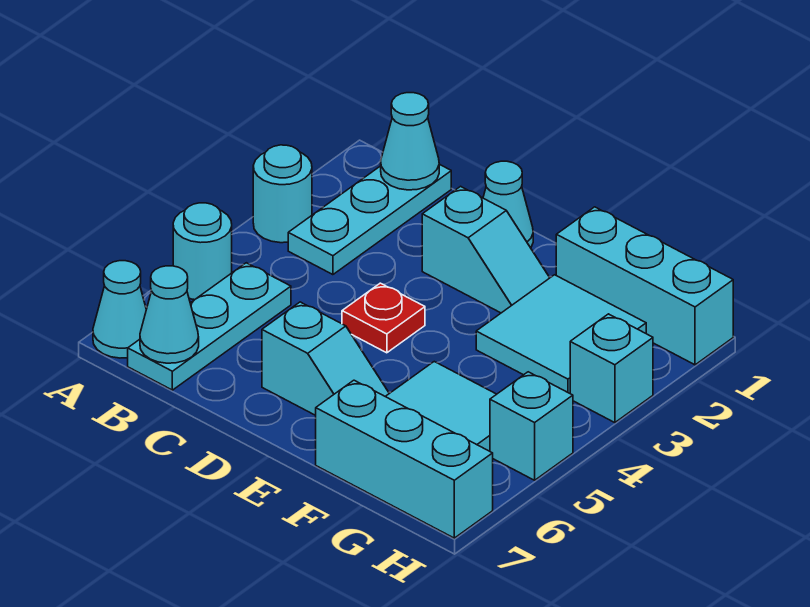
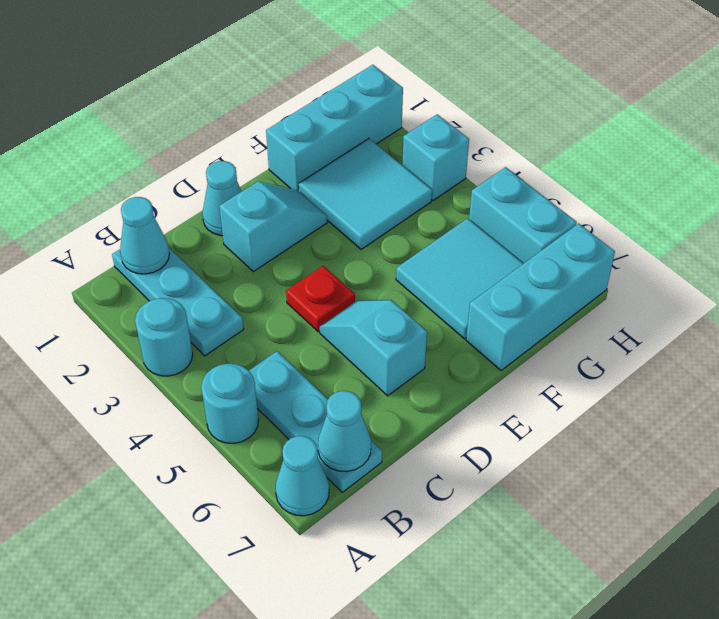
cyan 1x2 slope [262,302,389,415] -> cyan 1x2 slope turned to [320,300,427,396]
cyan 1x1 brick [490,372,573,480] -> cyan 1x2 brick [469,167,577,263]

